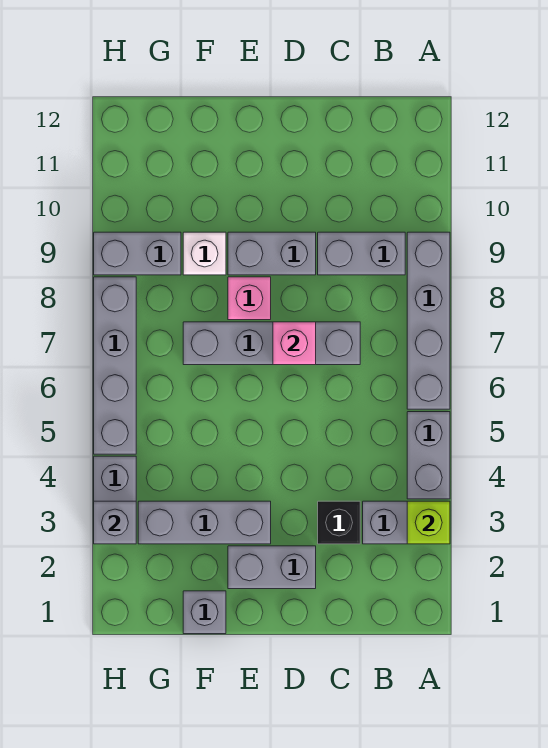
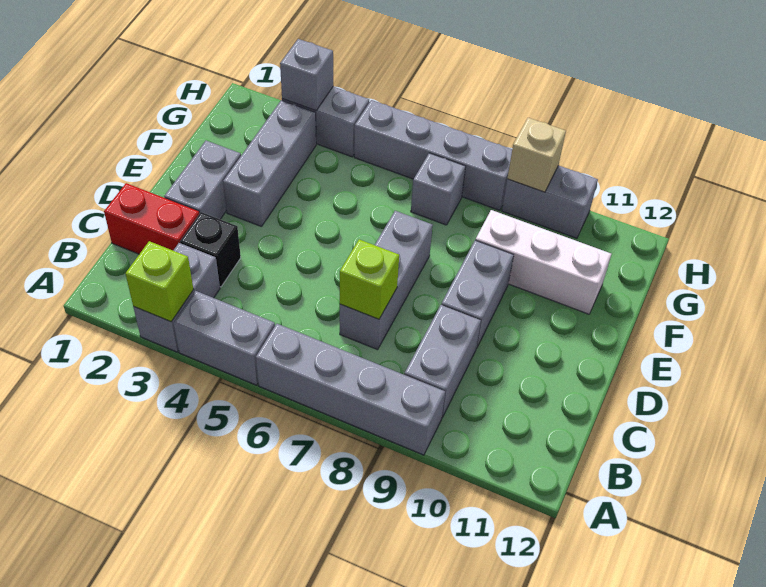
none -> red 1x2 brick [104,183,199,254]
grey 1x4 brick [183,322,360,365] -> grey 1x3 brick [340,211,433,350]
none -> lime 1x1 brick [340,239,399,319]
pink 1x1 brick [273,322,316,365] -> none
pink 1x1 brick [228,277,271,320] -> none
grey 1x1 brick [183,591,226,634] -> grey 1x1 brick moved to [411,153,466,225]
white 1x1 brick [183,232,226,275] -> white 1x3 brick [476,210,611,314]
grey 1x2 brick [94,232,181,275] -> grey 1x2 brick turned to [502,166,598,238]
none -> tan 1x1 brick [507,118,566,192]

